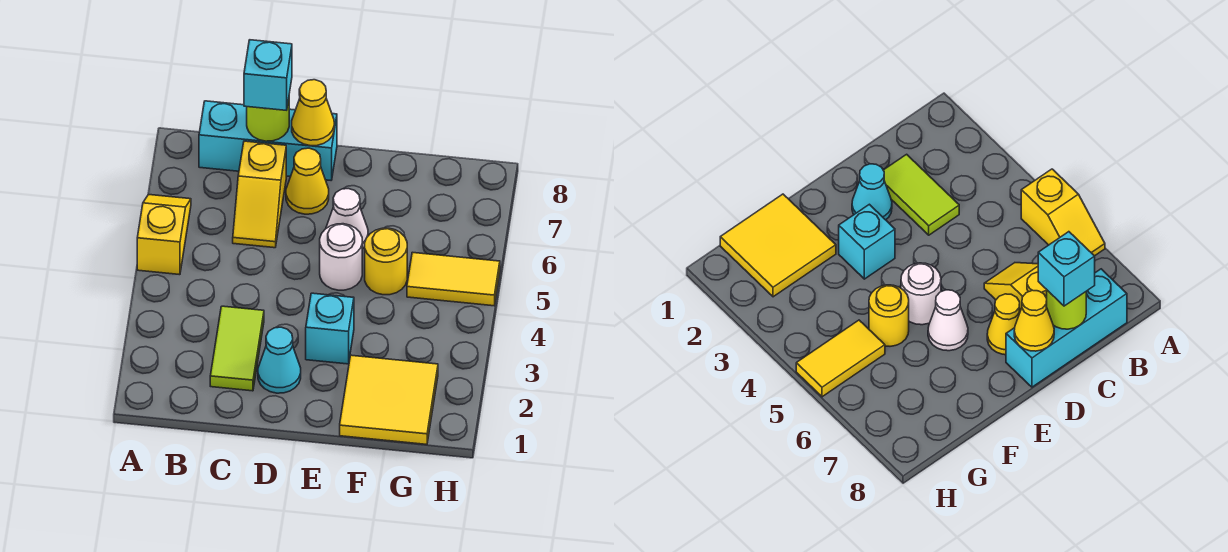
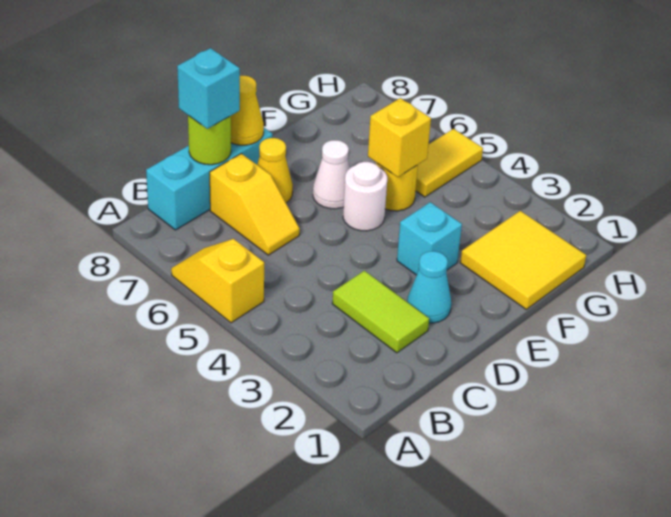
none -> yellow 1x1 brick [368,98,431,177]

